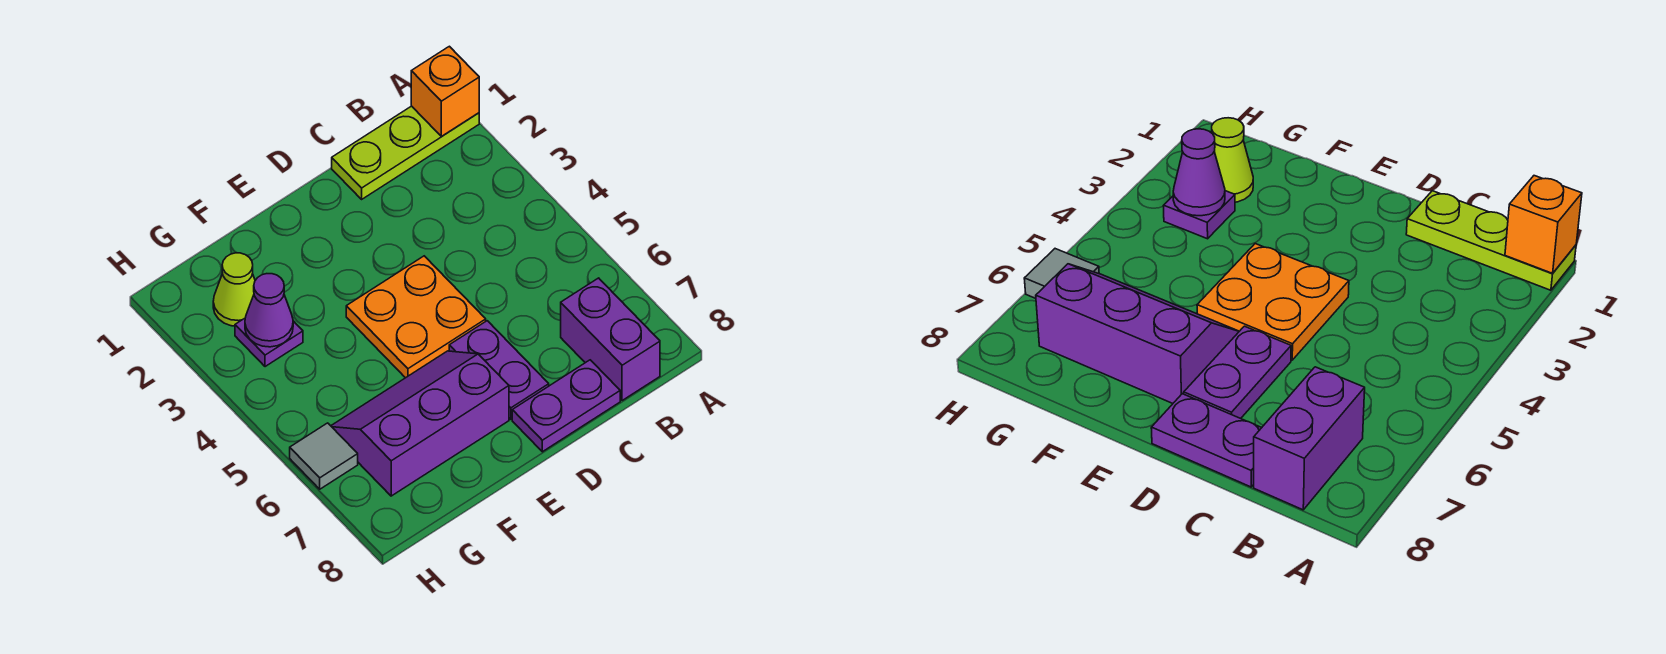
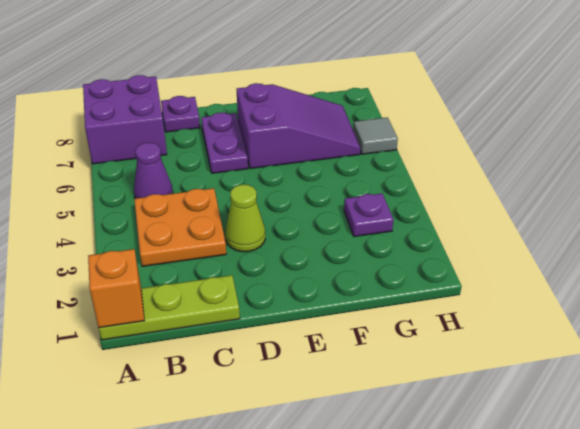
purple 1x2 brick [561,278,660,401] -> purple 2x2 brick [83,75,167,164]
purple 1x2 plate [512,360,620,452] -> purple 1x1 plate [161,96,200,132]
orange 2x2 plate [346,256,486,378] -> orange 2x2 plate moved to [134,188,226,266]
purple 2x3 slope [331,351,509,496] -> purple 2x3 slope turned to [237,83,361,169]
lime 1x1 cone [213,253,255,326] -> lime 1x1 cone moved to [225,185,265,252]
purple 1x1 cone [245,274,293,347] -> purple 1x1 cone moved to [134,143,173,198]

